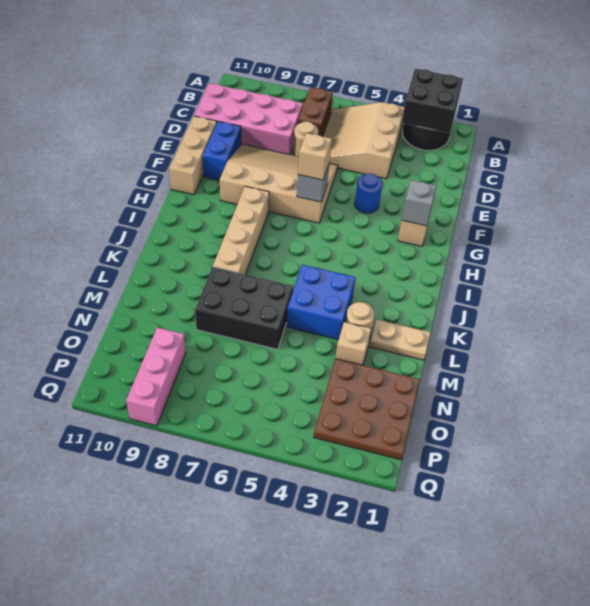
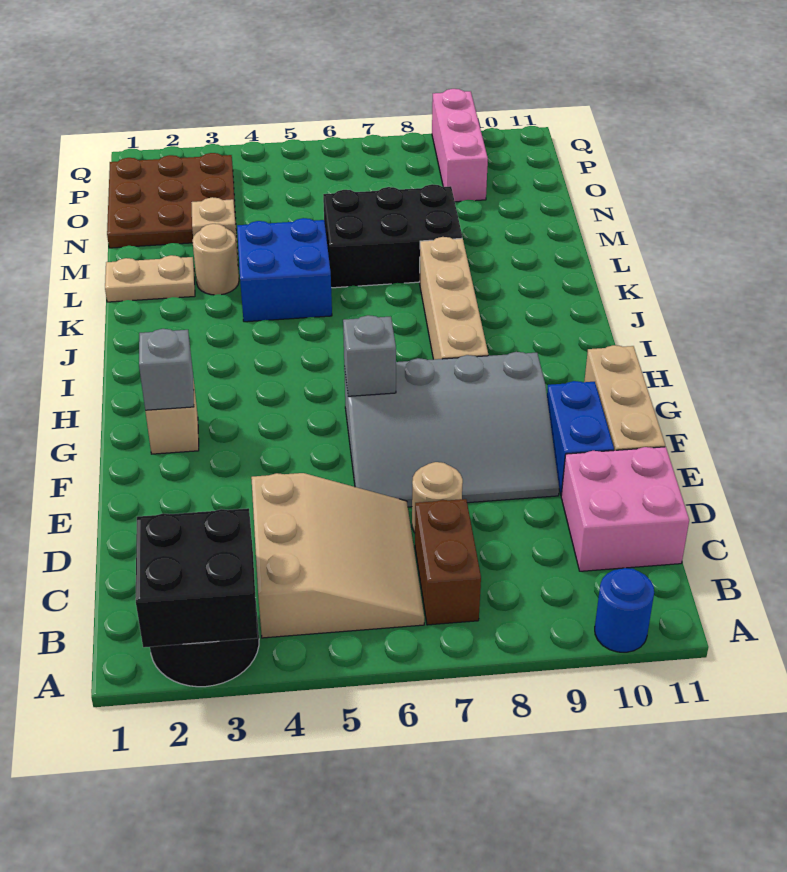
pink 2x4 brick [194,83,303,155] -> pink 2x2 brick [561,447,689,571]
tan 3x4 slope [220,144,338,223] -> grey 3x4 slope [344,352,559,507]
blue 1x1 round brick [355,174,382,213] -> blue 1x1 round brick moved to [595,568,654,652]
tan 1x1 brick [298,133,332,180] -> none

